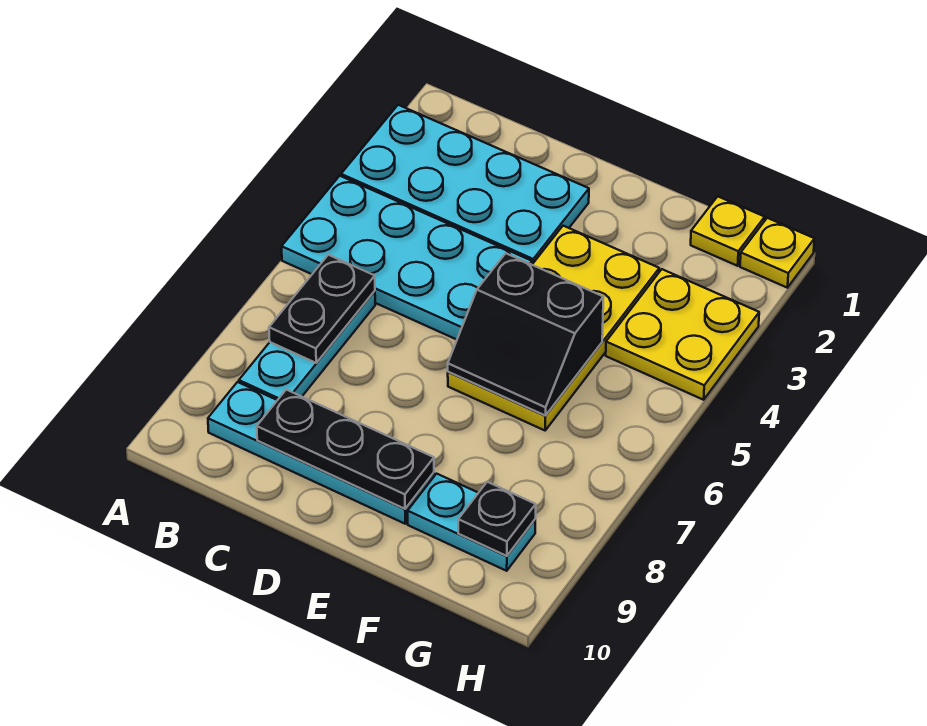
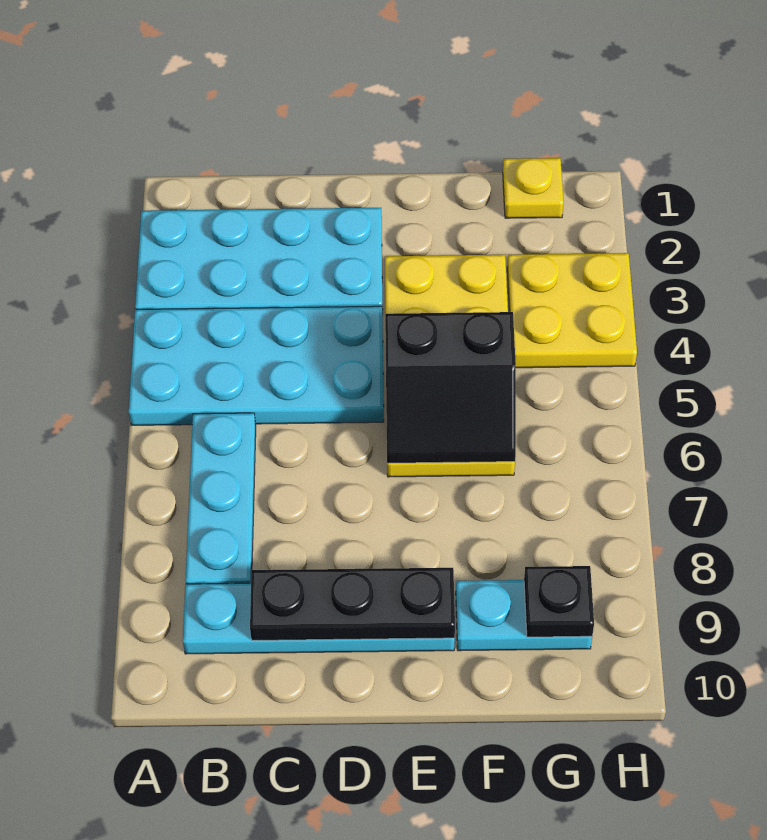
black 1x2 plate [269,255,375,363] -> none
yellow 1x1 plate [740,218,814,288] -> none

